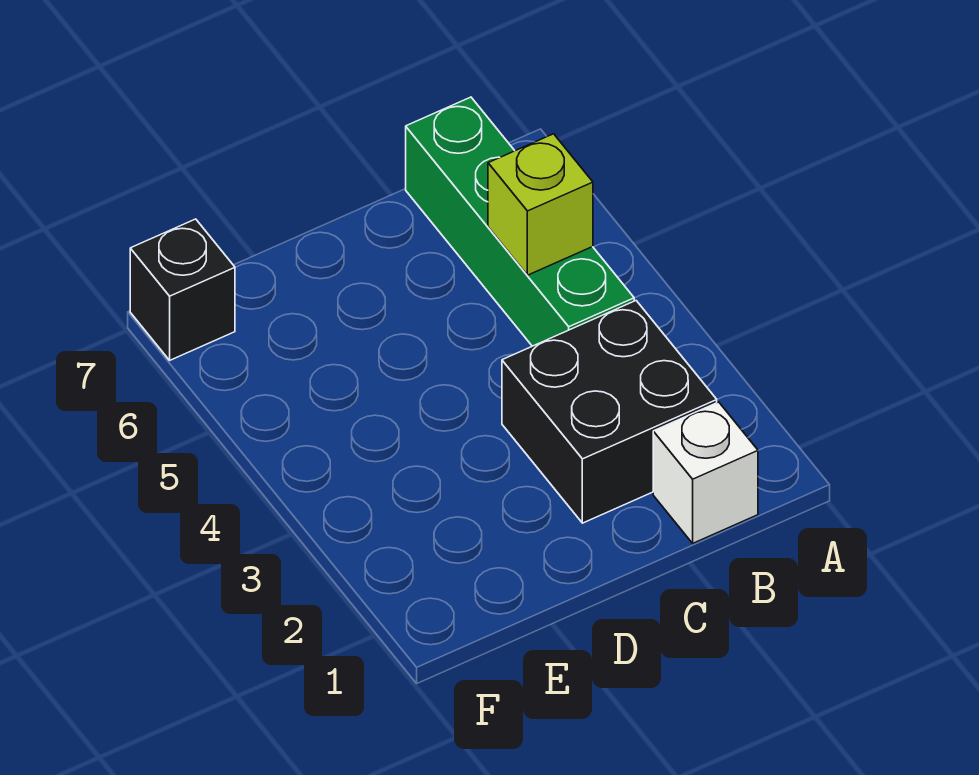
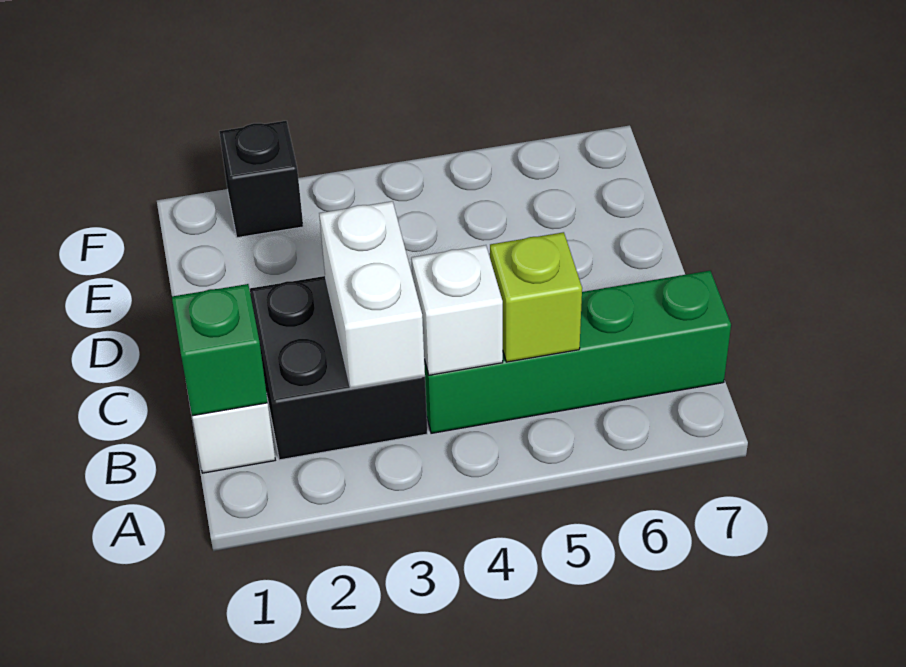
none -> green 1x1 brick [172,284,268,416]
none -> white 1x2 brick [319,201,425,389]
none -> white 1x1 brick [411,245,503,375]
black 1x1 brick [130,219,235,360] -> black 1x1 brick moved to [219,121,303,238]

